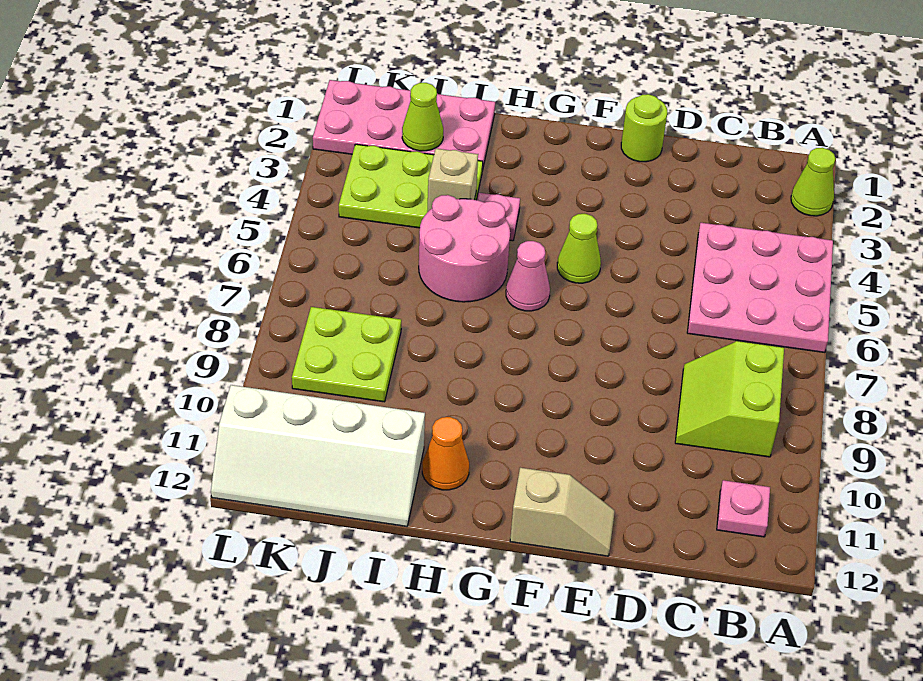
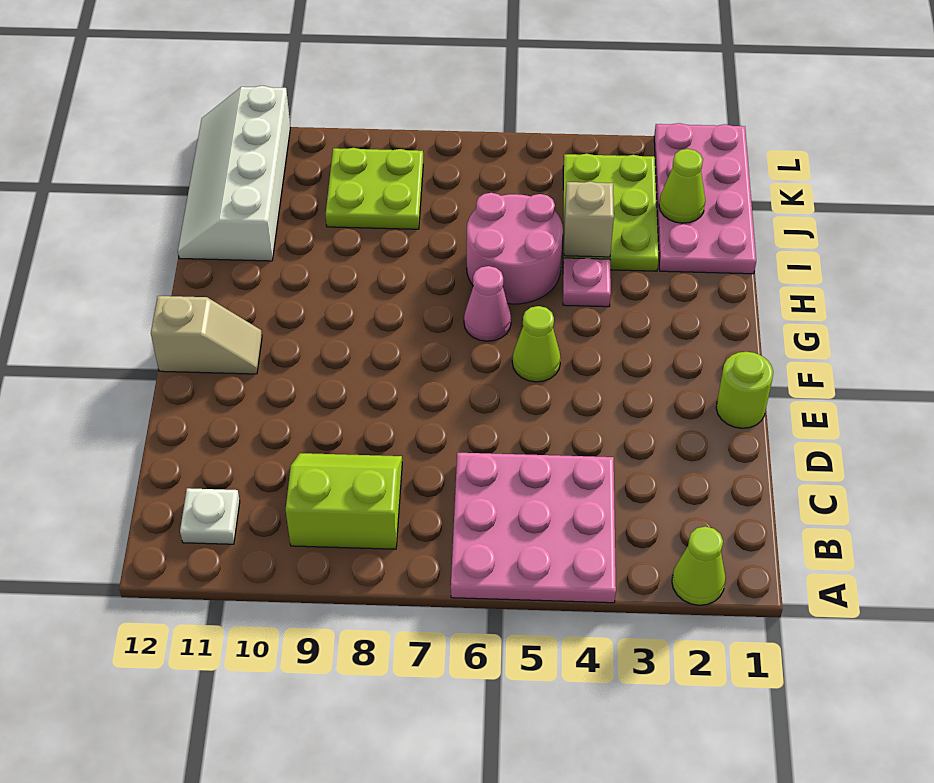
pink 1x1 plate [717,480,770,537] -> white 1x1 plate [180,488,240,544]
tan 1x2 slope [510,468,615,556] -> tan 1x2 slope turned to [151,296,262,374]
orange 1x1 cone [422,417,469,490] -> none

